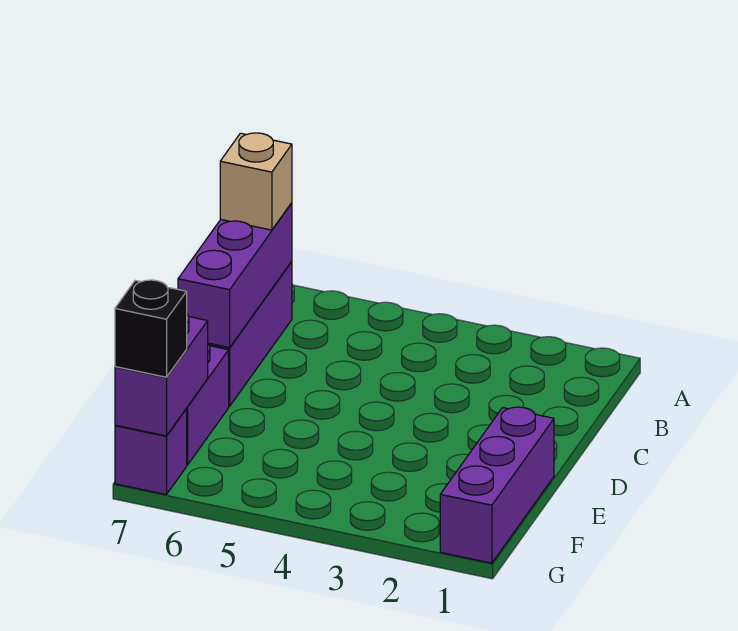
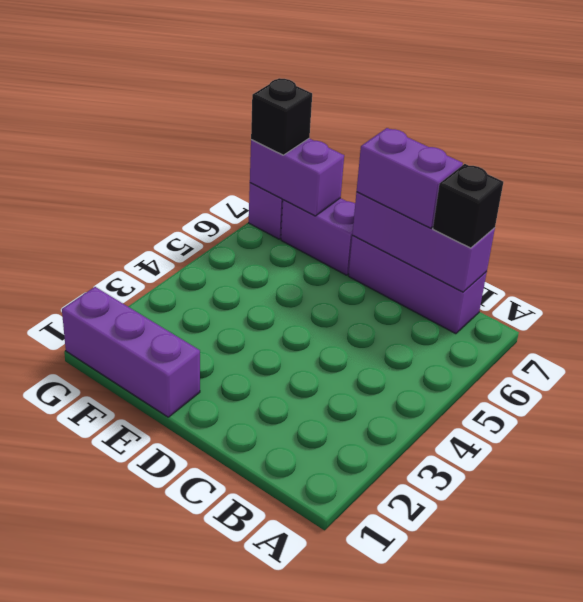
tan 1x1 brick [220,133,292,230] -> black 1x1 brick [433,164,503,248]
none -> purple 1x2 brick [357,128,463,228]

